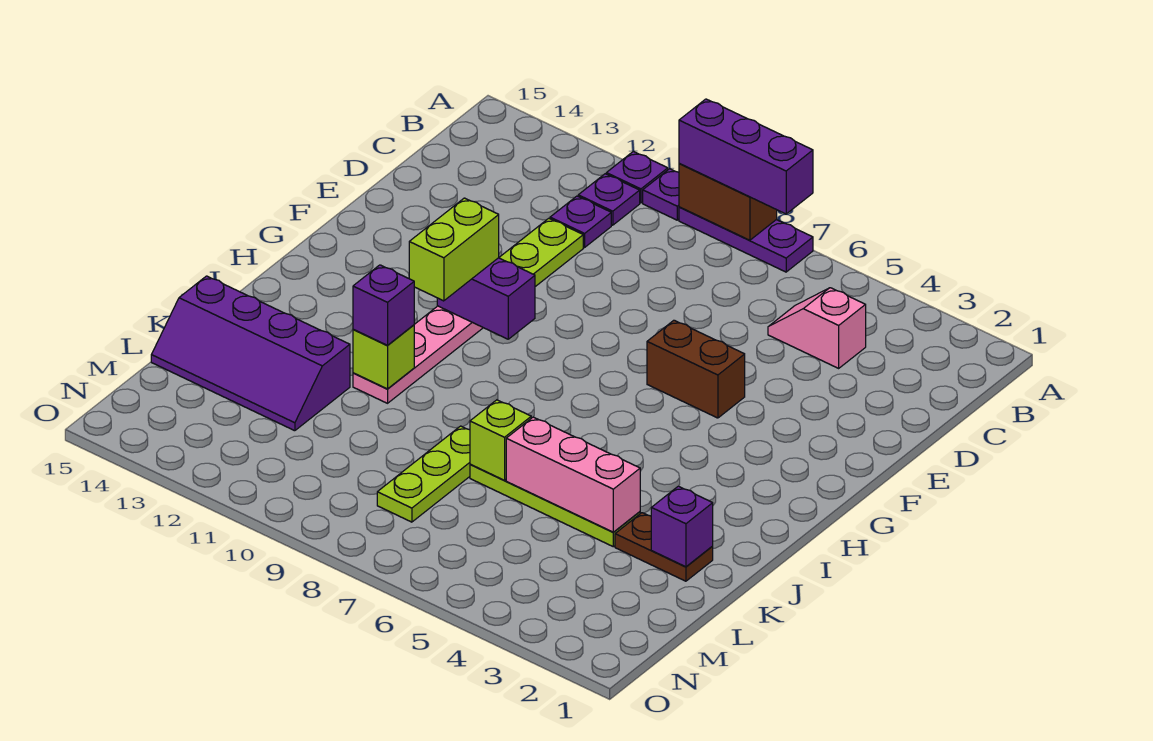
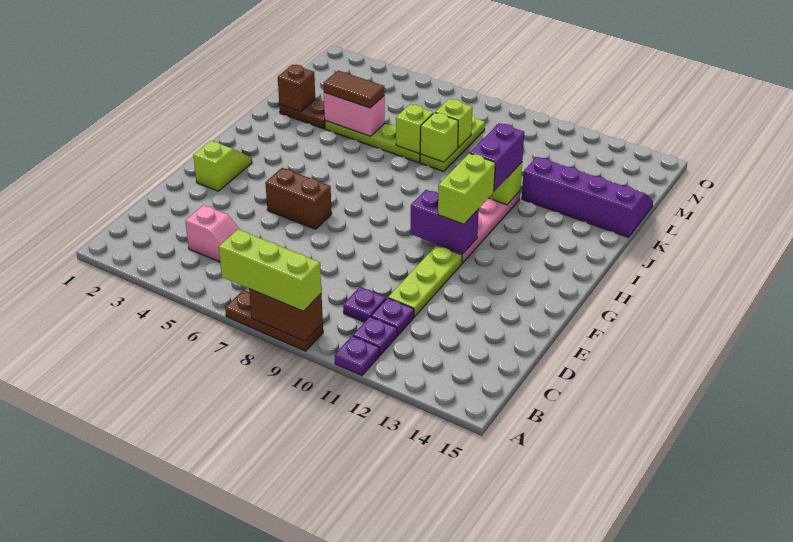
purple 1x3 plate [679,207,813,272] -> brown 1x3 plate [225,290,323,351]
purple 1x3 brick [679,99,813,214] -> lime 1x3 brick [219,229,321,311]
purple 1x1 plate [643,169,679,220] -> purple 1x1 plate moved to [343,287,386,322]
none -> lime 1x2 slope [193,141,252,191]
purple 1x1 brick [353,265,414,346] -> purple 1x2 brick [470,123,524,191]
purple 1x1 brick [651,486,713,567] -> brown 1x1 brick [278,65,315,112]
pink 1x3 brick [506,417,640,532] -> pink 1x2 brick [324,92,385,136]
none -> brown 1x2 tile [323,71,385,108]
none -> lime 1x1 brick [420,113,458,162]
none -> lime 1x1 brick [435,99,473,148]

